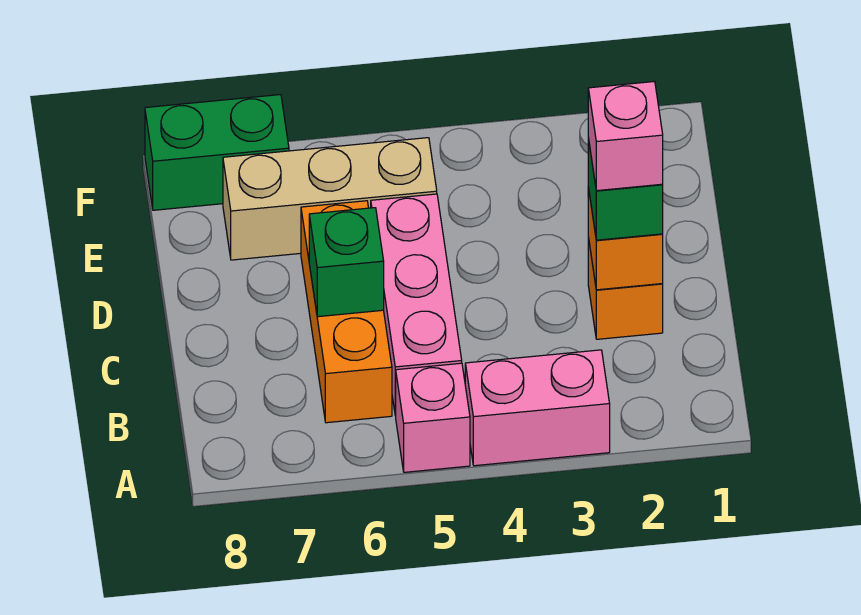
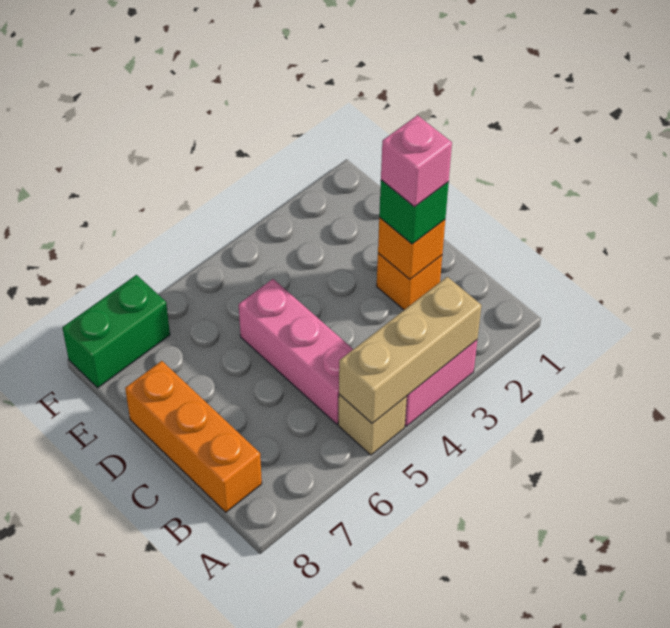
pink 1x1 brick [396,363,470,472] -> tan 1x1 brick [338,394,407,455]
orange 1x3 brick [301,201,392,423] -> orange 1x3 brick moved to [125,361,262,512]
green 1x1 brick [309,208,384,317] -> none
tan 1x3 brick [223,138,437,260] -> tan 1x3 brick moved to [339,277,481,423]

